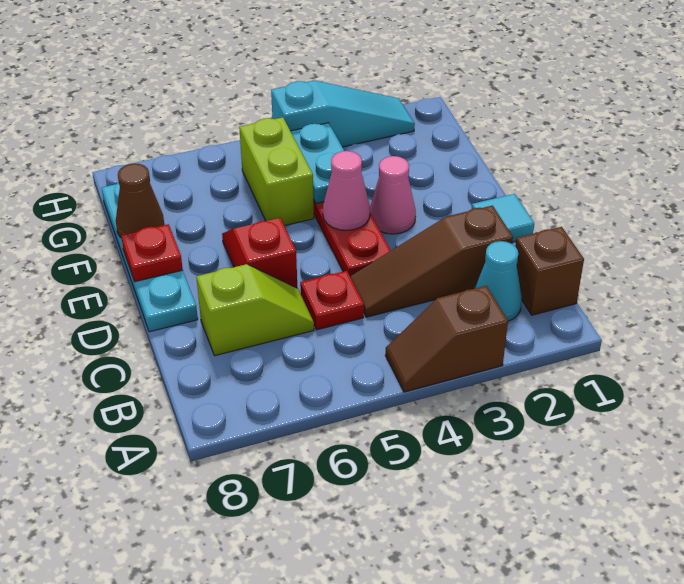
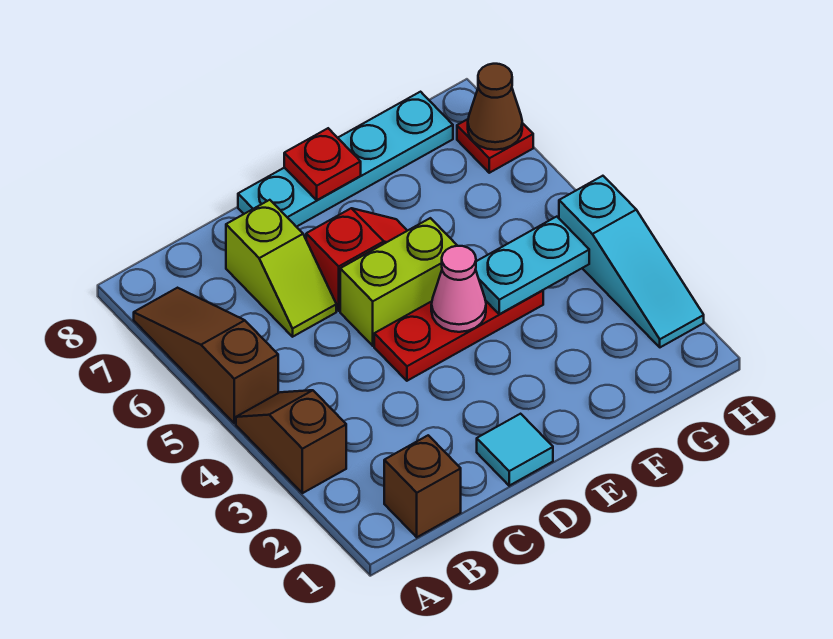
cyan 1x1 cone [475,241,522,321] -> none
brown 1x3 slope [350,206,513,317] -> brown 1x3 slope moved to [134,288,278,423]
red 1x1 plate [300,271,364,330] -> red 1x1 plate moved to [457,119,533,173]
pink 1x1 cone [370,156,416,234] -> none
lime 1x2 brick [239,117,314,226] -> lime 1x2 brick moved to [340,218,457,346]
brown 1x1 cone [116,163,164,237] -> brown 1x1 cone moved to [468,64,522,150]

